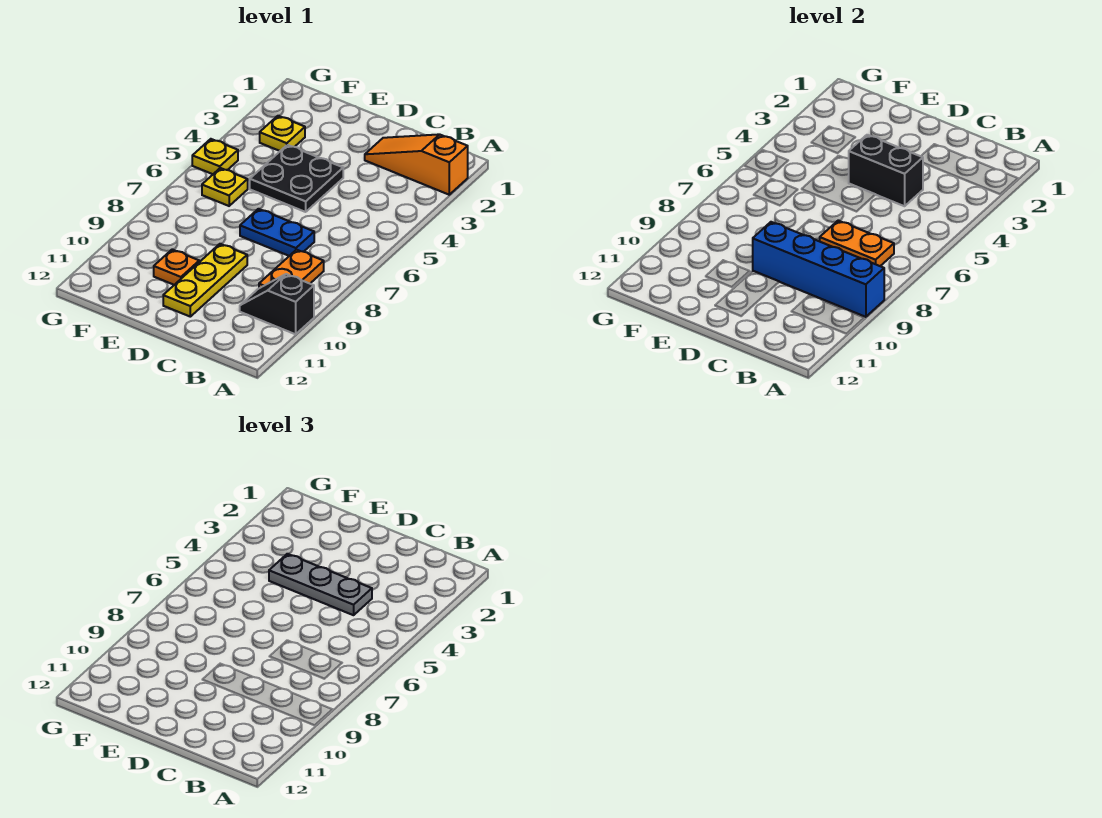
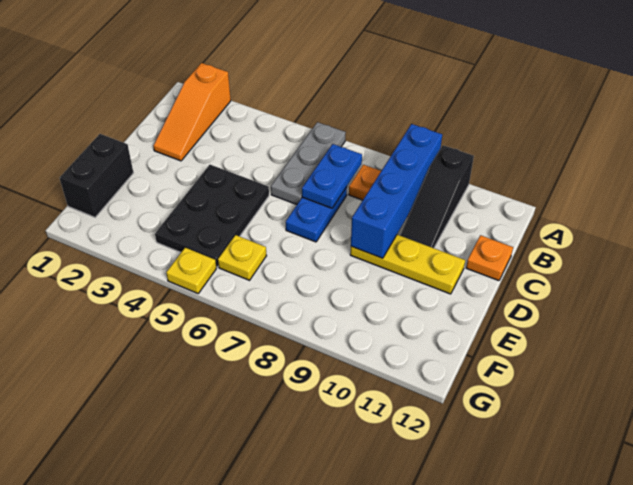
black 1x2 slope [240,274,314,334] -> black 1x3 slope [400,145,474,248]
orange 1x2 plate [820,221,894,266] -> blue 1x2 plate [302,144,362,208]
black 1x2 brick [849,135,923,206] -> black 1x2 brick moved to [60,134,133,217]
grey 1x3 plate [269,554,372,615] -> grey 1x3 plate moved to [271,122,346,204]
black 2x2 plate [250,145,343,212] -> black 2x3 plate [155,165,269,267]
orange 1x1 plate [154,250,199,285] -> orange 1x1 plate moved to [466,235,513,281]
yellow 1x1 plate [260,116,305,151] -> none

